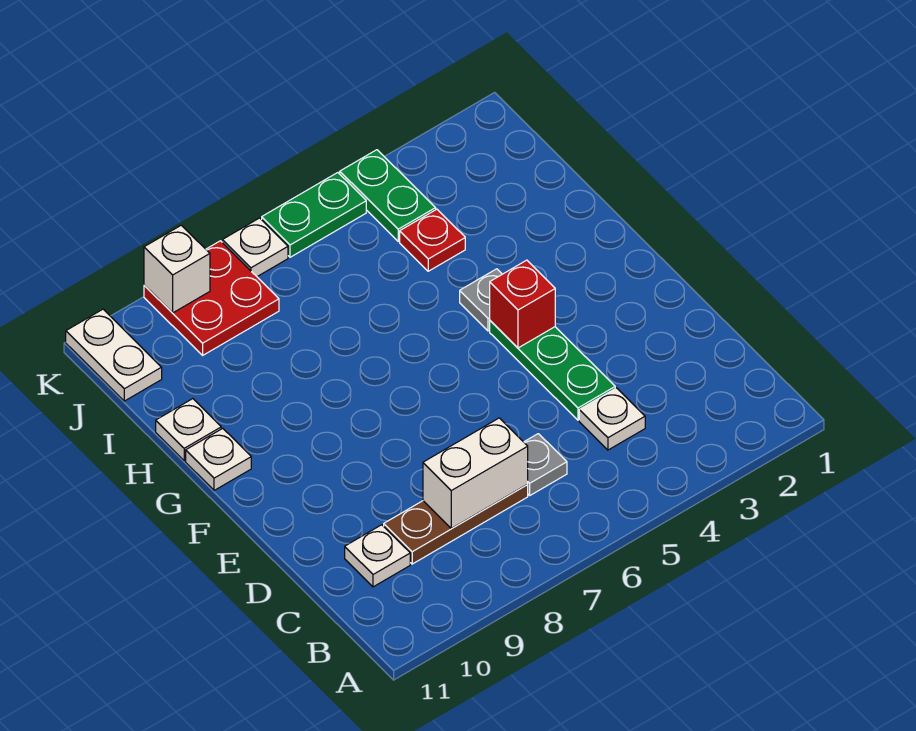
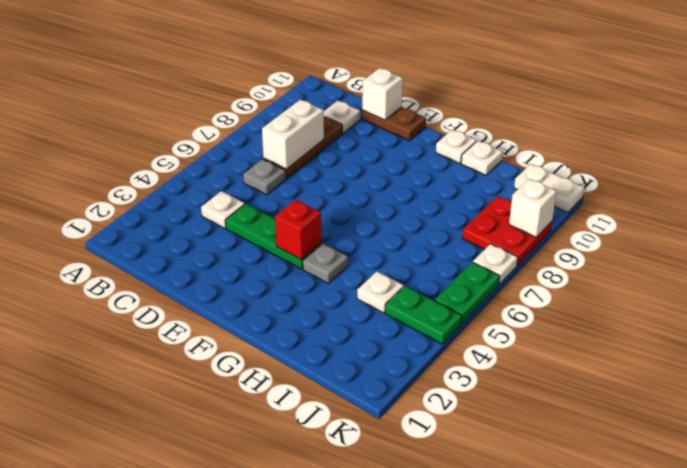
none -> brown 1x2 plate [362,107,426,141]
none -> white 1x1 brick [362,68,403,120]
red 1x1 plate [400,209,465,271] -> white 1x1 plate [357,271,404,313]

